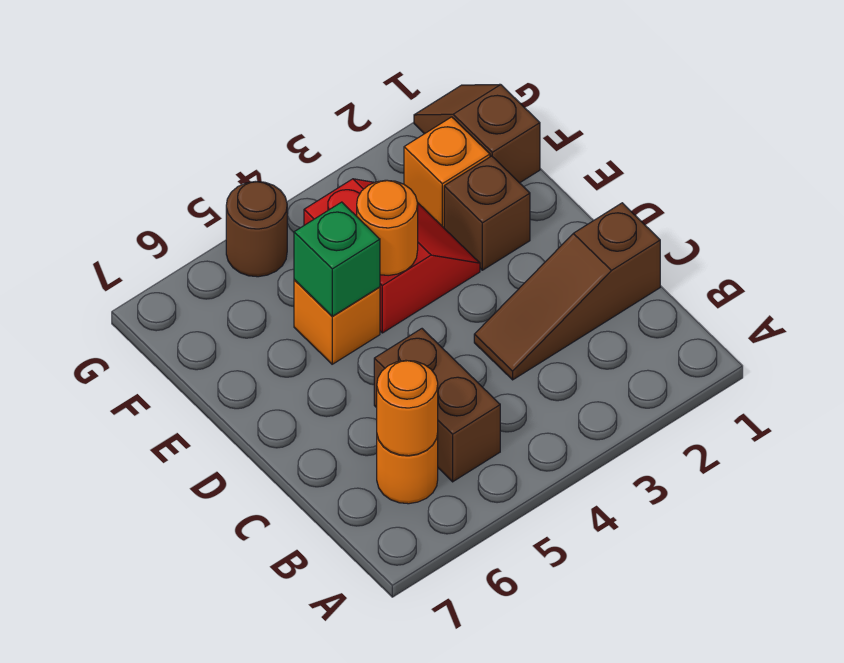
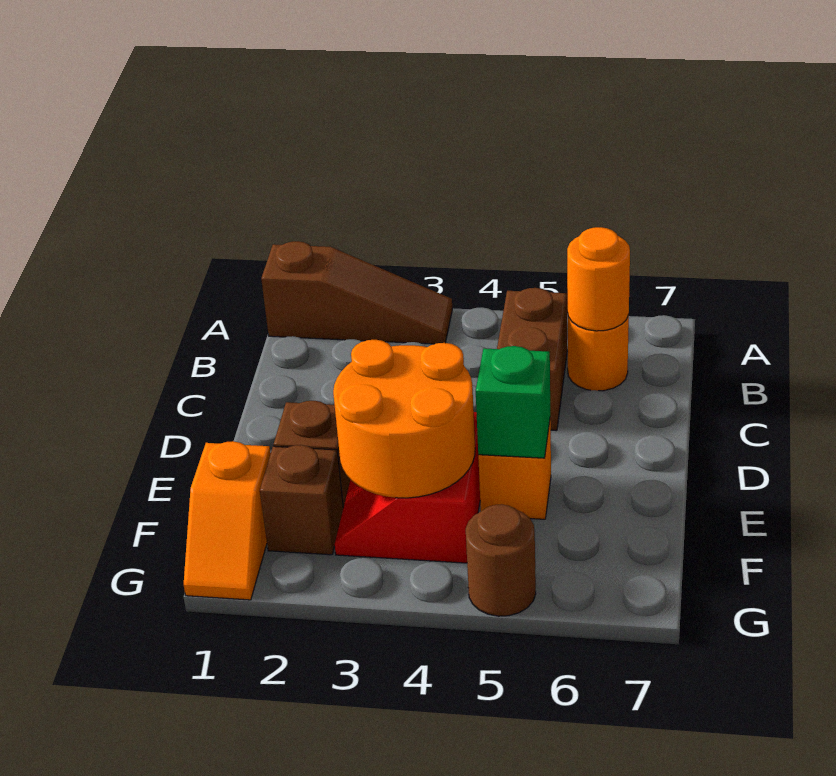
brown 1x3 slope [474,203,660,380] -> brown 1x3 slope moved to [261,241,452,344]
orange 1x1 round brick [357,180,418,276] -> orange 2x2 round brick [333,340,475,498]
brown 1x2 slope [414,84,540,183] -> orange 1x2 slope [184,441,271,600]
orange 1x1 brick [404,117,490,228] -> brown 1x1 brick [260,445,343,555]

